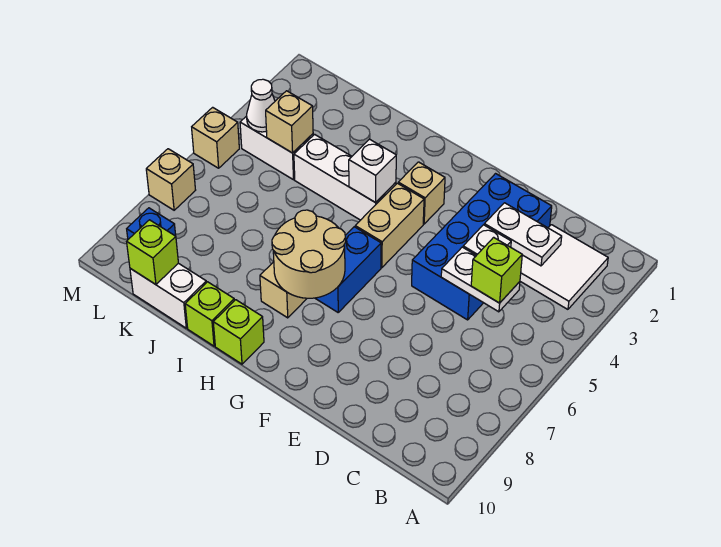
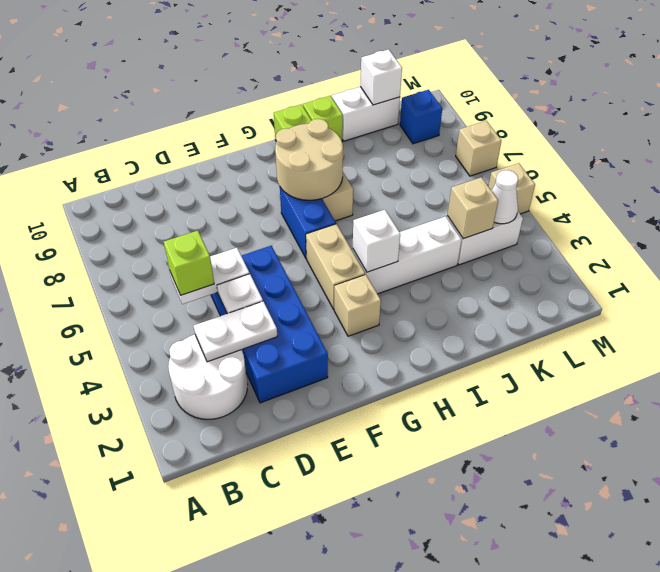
white 2x2 tile [520,225,608,309] -> white 2x2 round brick [168,334,248,419]
lime 1x1 brick [127,220,178,285] -> white 1x1 brick [360,49,402,105]

